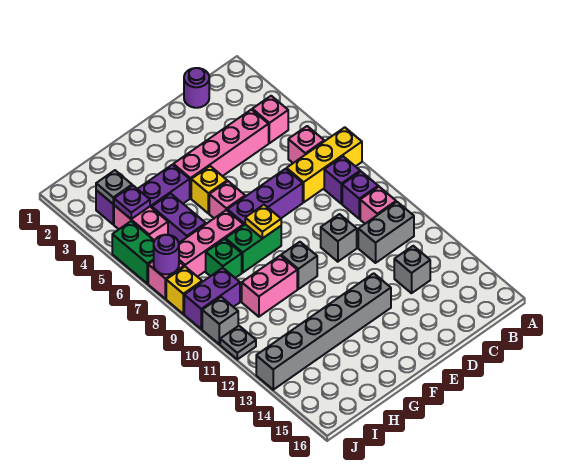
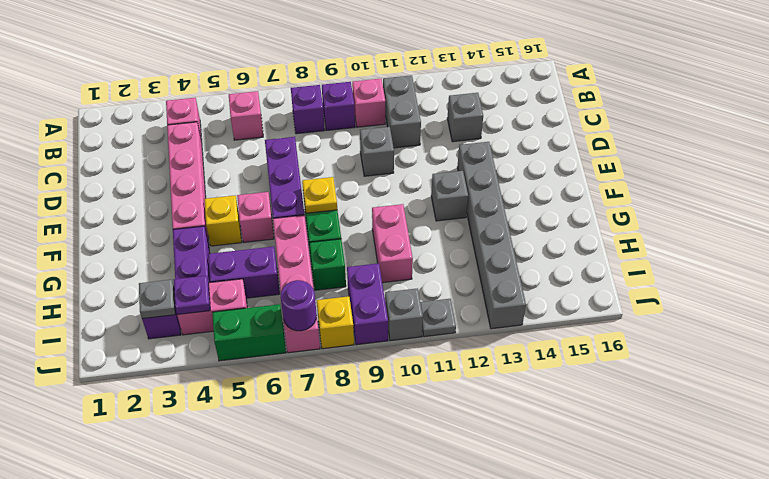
yellow 1x3 brick [287,127,362,202] -> none
purple 1x1 round brick [184,68,209,108] -> none
grey 1x1 brick [281,242,317,289] -> grey 1x1 brick moved to [431,171,468,221]

